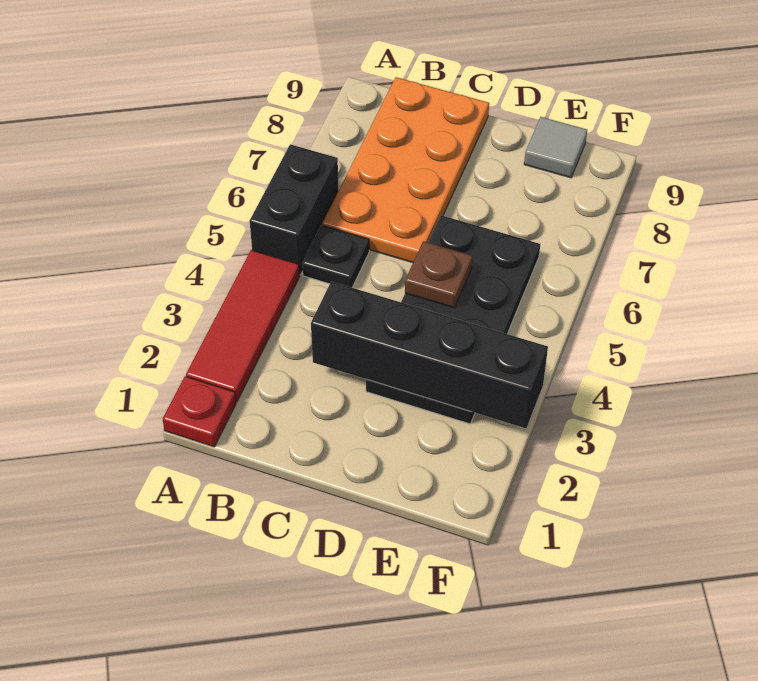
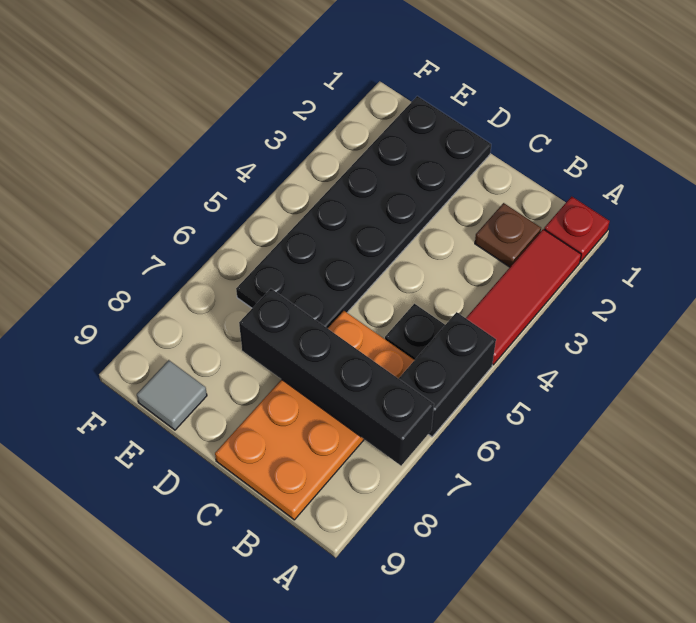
black 1x4 brick [311,282,548,428] -> black 1x4 brick moved to [239,289,434,466]
black 2x4 plate [366,215,540,424] -> black 2x6 plate [236,96,491,328]
brown 1x1 plate [405,241,473,308] -> brown 1x1 plate moved to [475,203,541,267]

